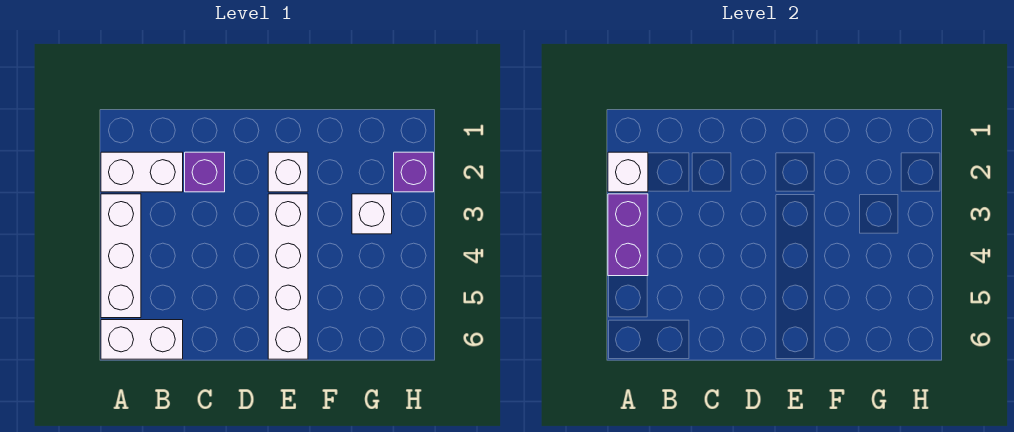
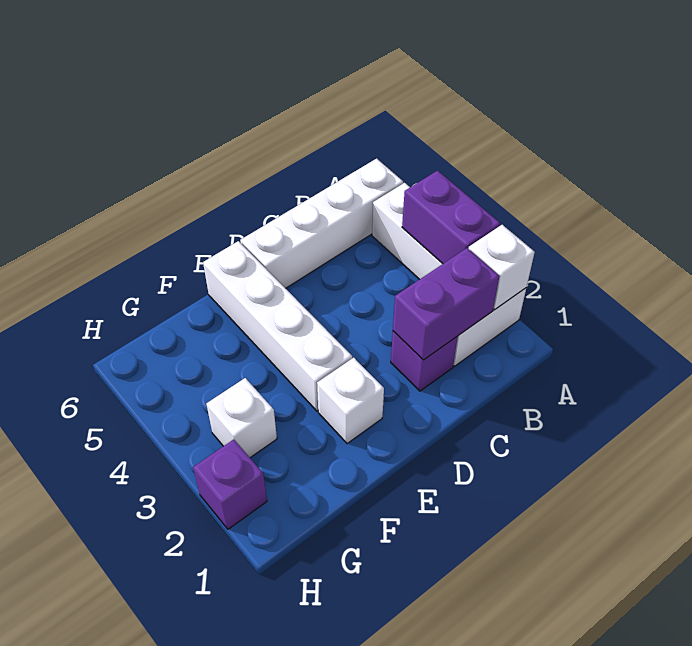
white 1x2 brick [101,320,183,359] -> white 1x4 brick [240,159,403,288]
none -> purple 1x2 brick [393,248,500,360]

